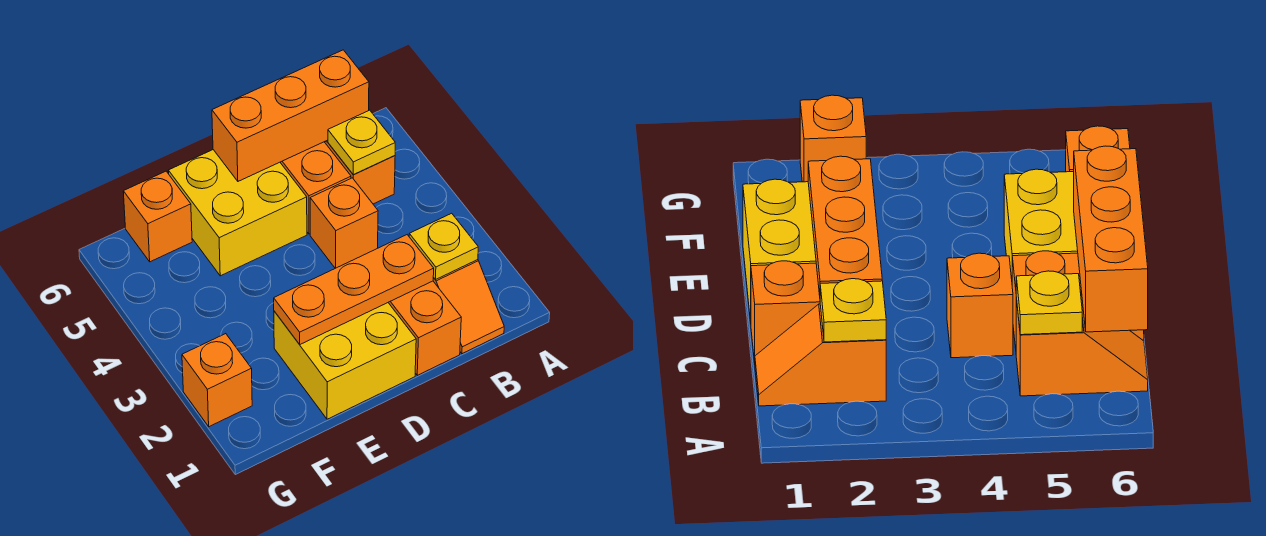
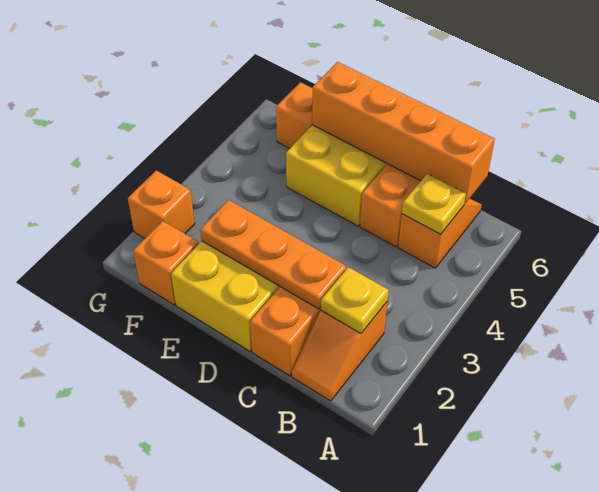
orange 1x3 brick [212,50,369,181] -> orange 1x4 brick [312,62,495,204]
orange 1x1 brick [310,178,378,268] -> orange 1x1 brick moved to [133,221,199,305]

